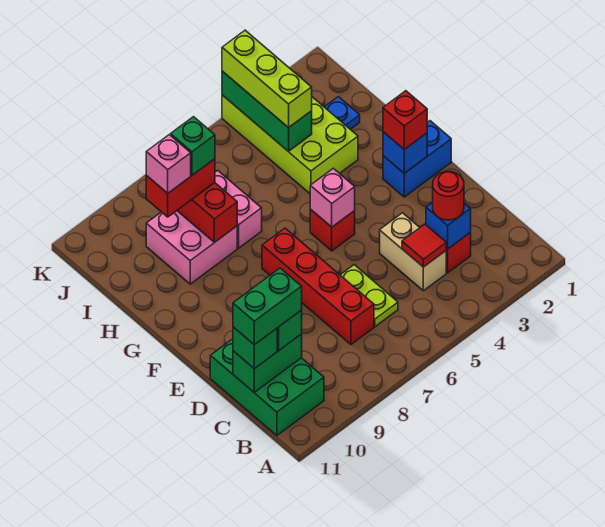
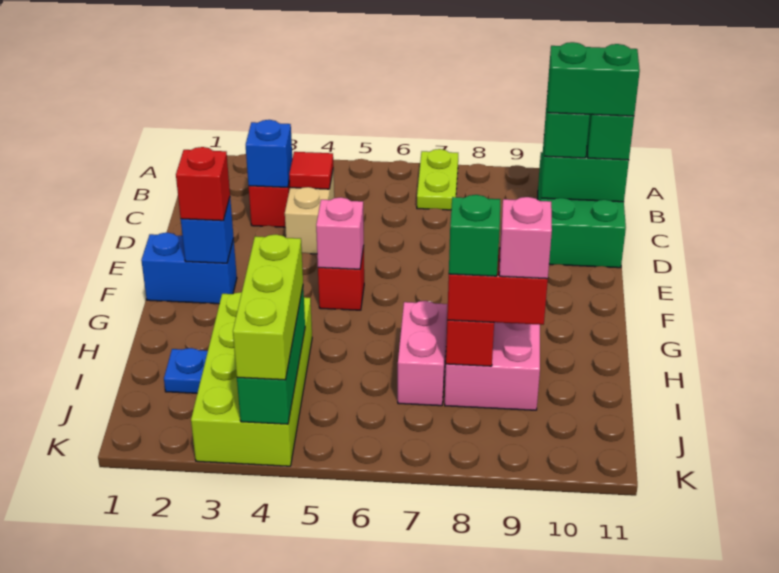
red 1x1 round brick [433,172,464,220] -> none
lime 1x2 plate [341,265,398,327] -> lime 1x2 plate moved to [417,149,458,210]
red 1x4 brick [262,228,374,344] -> none

